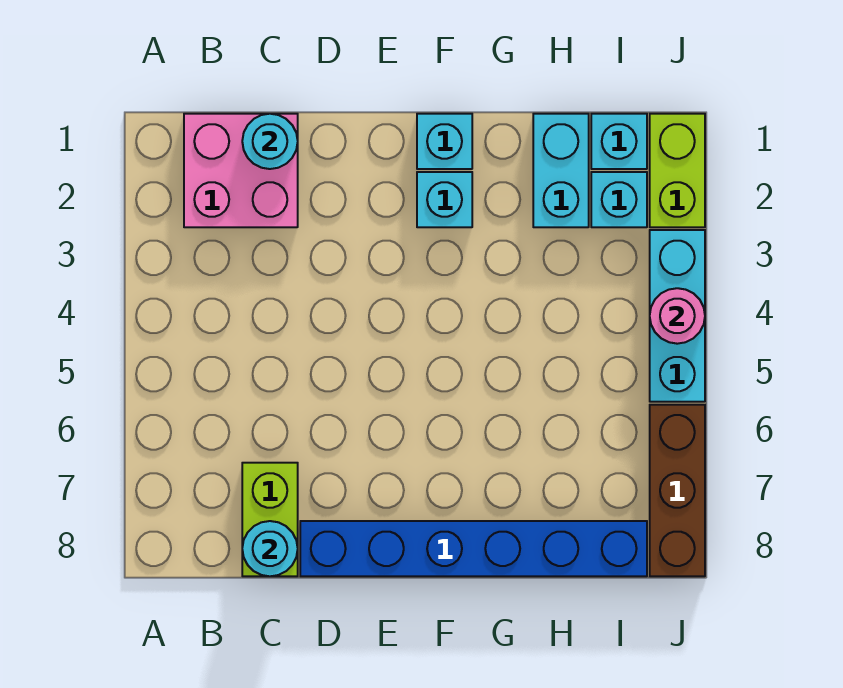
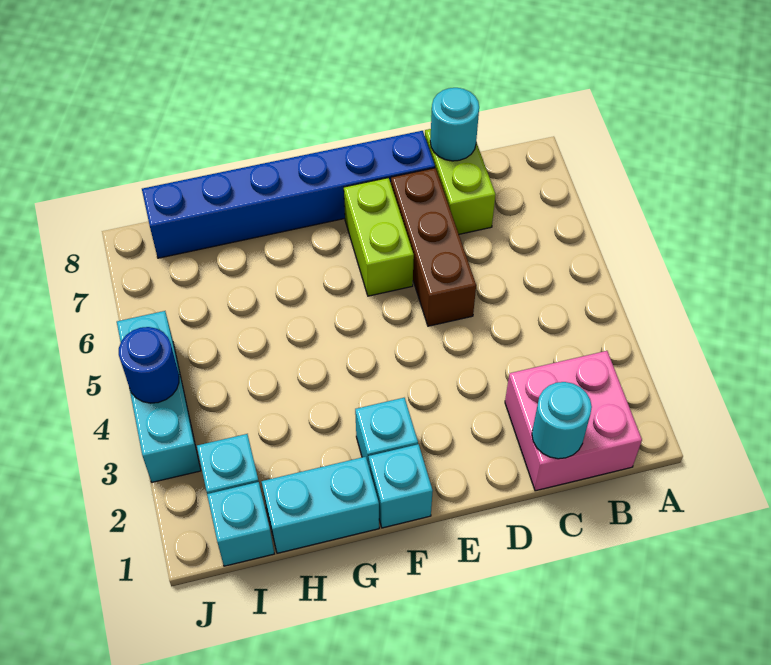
cyan 1x2 brick [533,114,589,227] -> cyan 1x2 brick turned to [262,457,379,553]
lime 1x2 brick [650,114,705,227] -> lime 1x2 brick moved to [344,178,414,296]
pink 1x1 round brick [650,288,705,344] -> blue 1x1 round brick [119,327,179,403]
brown 1x3 brick [650,405,705,576] -> brown 1x3 brick moved to [391,168,476,326]

